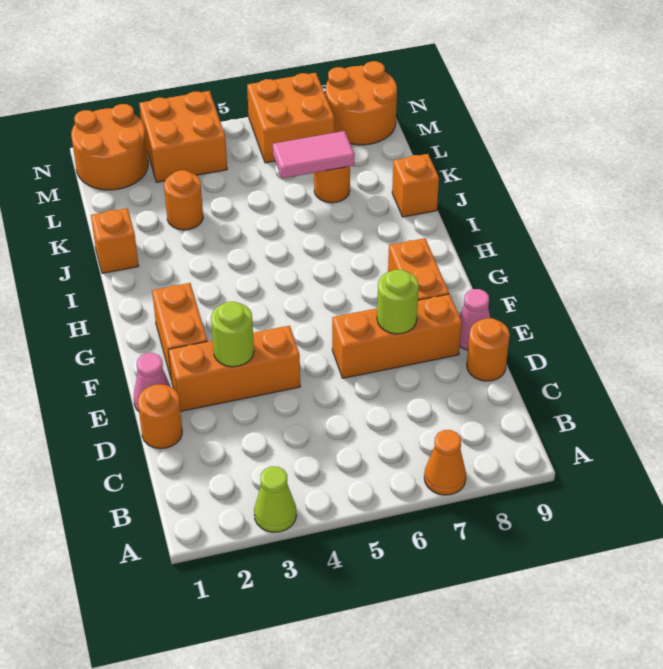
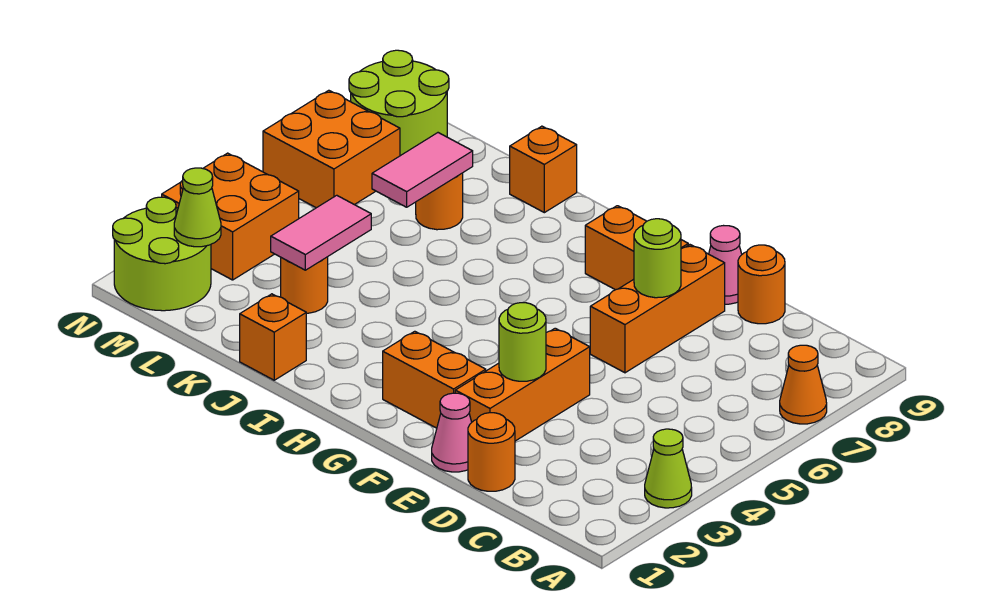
none -> pink 1x2 tile [271,195,371,270]
orange 2x2 round brick [71,104,148,190] -> lime 2x2 round brick [113,197,211,311]
none -> lime 1x1 cone [174,168,221,247]
orange 2x2 round brick [326,61,397,145] -> lime 2x2 round brick [349,50,449,156]

